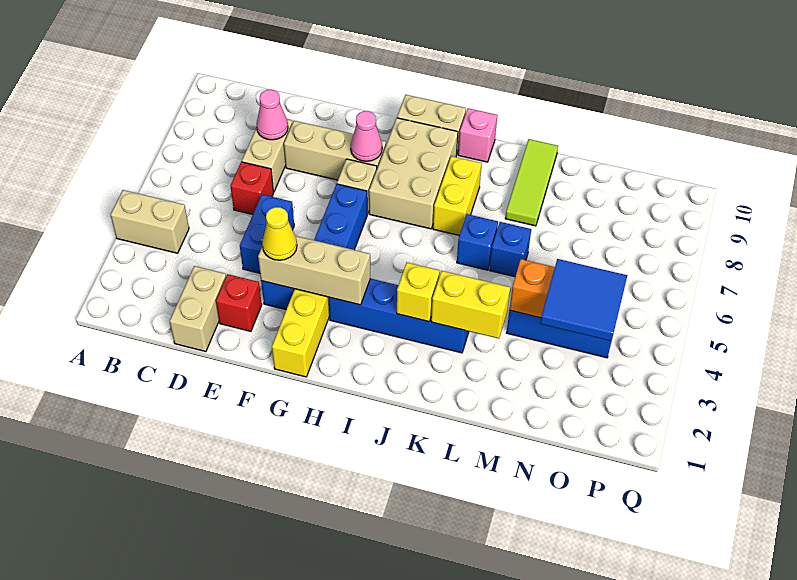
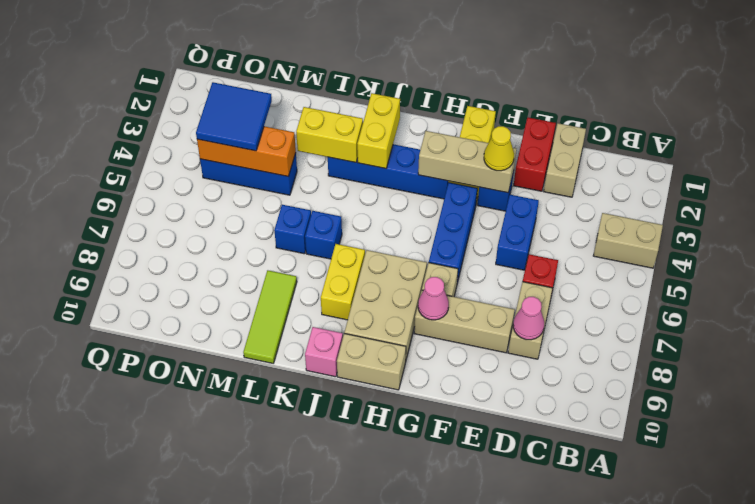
red 1x1 brick [216,274,262,331] -> red 1x2 brick [514,118,556,191]
yellow 1x1 brick [397,263,440,322] -> yellow 1x2 brick [357,93,400,168]

